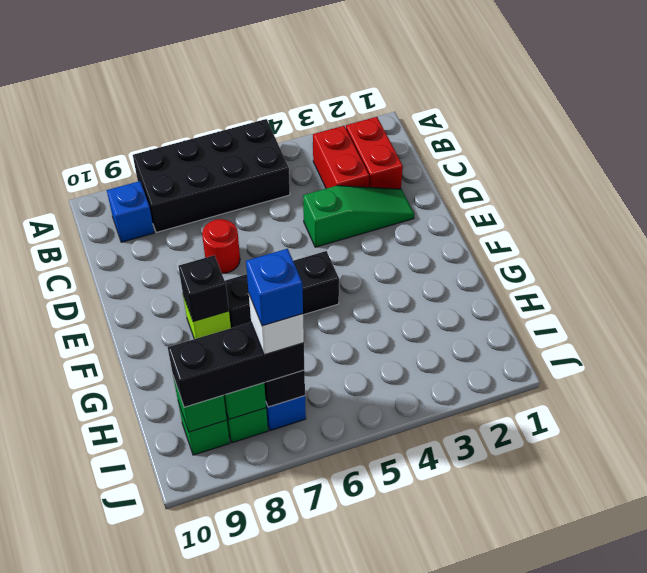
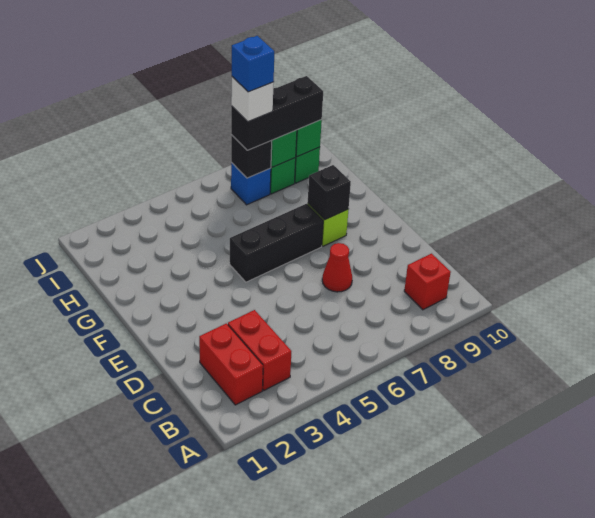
black 2x4 brick [133,119,290,233] -> none
blue 1x1 brick [107,181,154,242] -> red 1x1 brick [404,254,451,310]
green 1x3 slope [303,186,414,247] -> none
red 1x1 round brick [202,219,240,274] -> red 1x1 cone [322,243,352,292]

